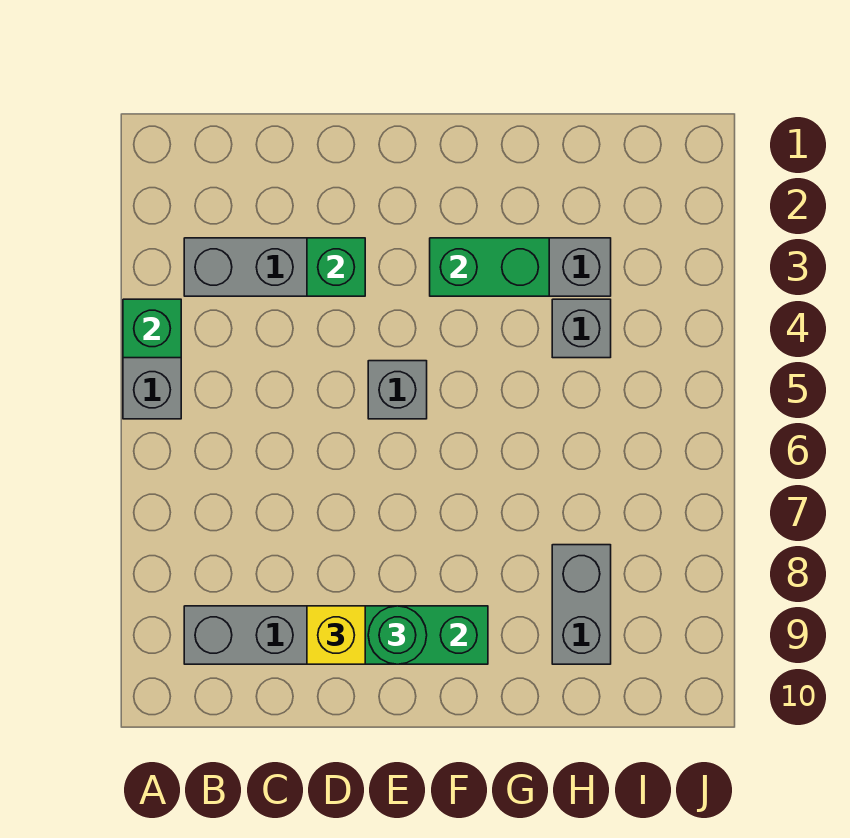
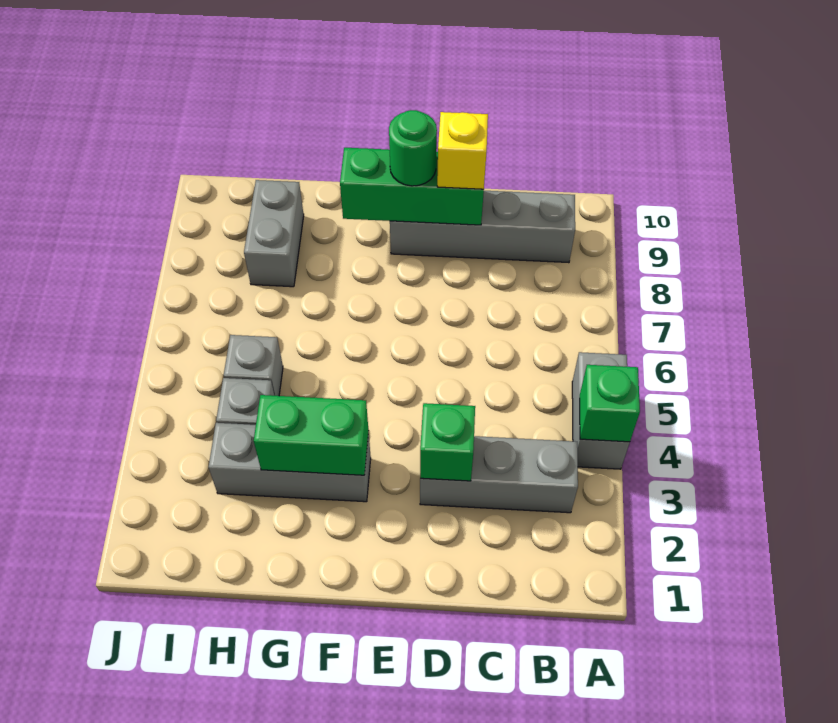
grey 1x1 brick [368,361,427,419] -> grey 1x1 brick moved to [224,335,283,396]

